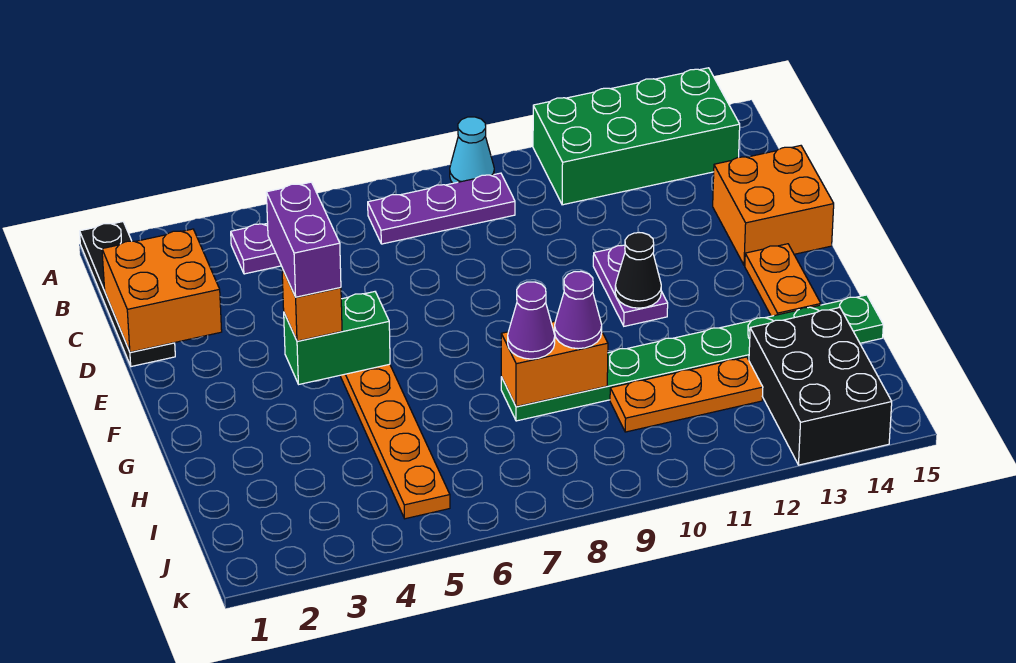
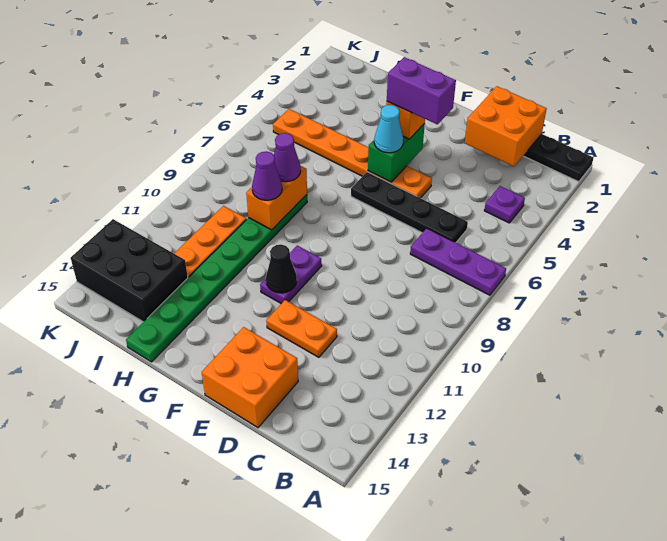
cyan 1x1 cone [450,117,494,183] -> cyan 1x1 cone moved to [374,105,403,153]
green 2x4 brick [533,68,740,205] -> none
purple 1x3 plate [368,173,515,244] -> purple 1x3 plate turned to [410,228,506,295]
none -> black 1x4 plate [351,172,468,243]
purple 1x2 plate [593,245,668,326] -> purple 1x2 plate turned to [260,246,322,304]
orange 1x2 plate [745,244,821,316] -> orange 1x2 plate moved to [266,300,337,357]

